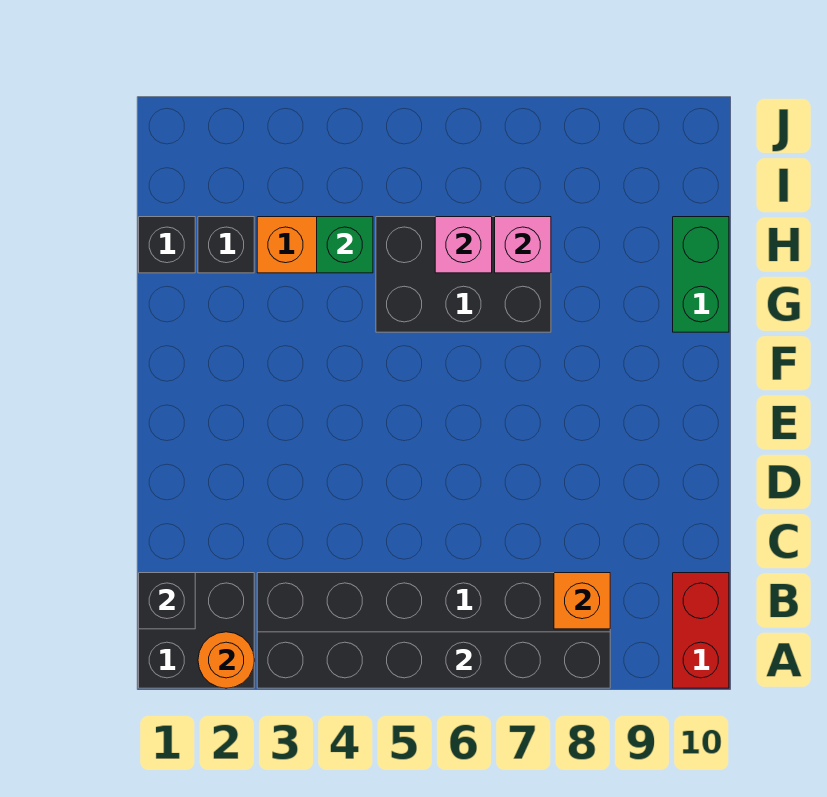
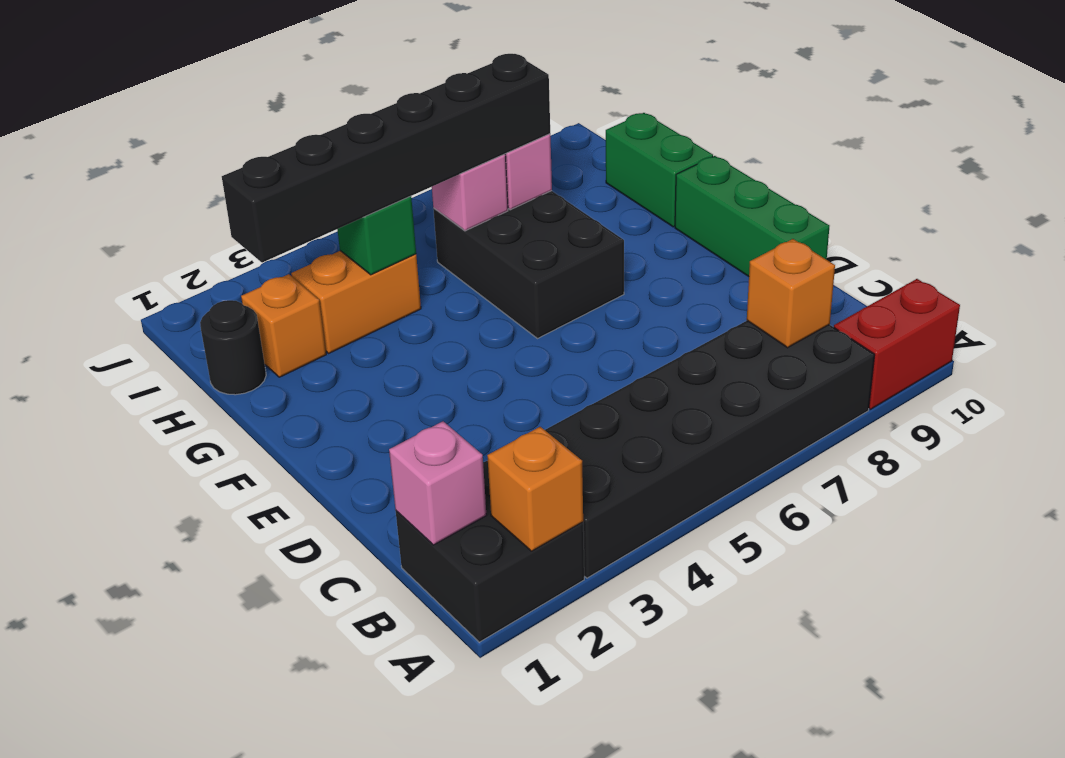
orange 1x1 round brick [198,632,254,688] -> orange 1x1 brick [487,427,583,551]
black 1x6 brick [257,632,610,688] -> black 1x6 brick moved to [222,54,550,263]
red 1x2 brick [673,573,729,688] -> red 1x2 brick turned to [834,279,960,409]
black 1x1 brick [139,573,195,629] -> pink 1x1 brick [389,421,486,545]
none -> green 1x3 brick [675,156,829,276]
black 2x3 brick [376,217,551,332] -> black 2x3 brick turned to [433,191,624,338]
black 1x1 brick [139,217,195,273] -> black 1x1 round brick [200,300,266,395]
black 1x1 brick [198,217,254,273] -> orange 1x1 brick [241,274,326,377]

